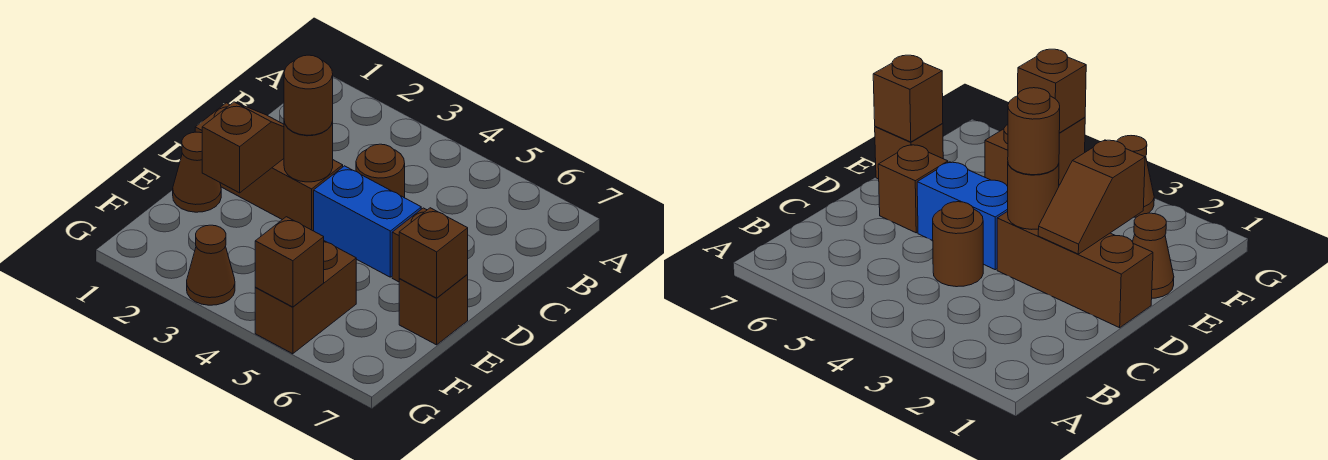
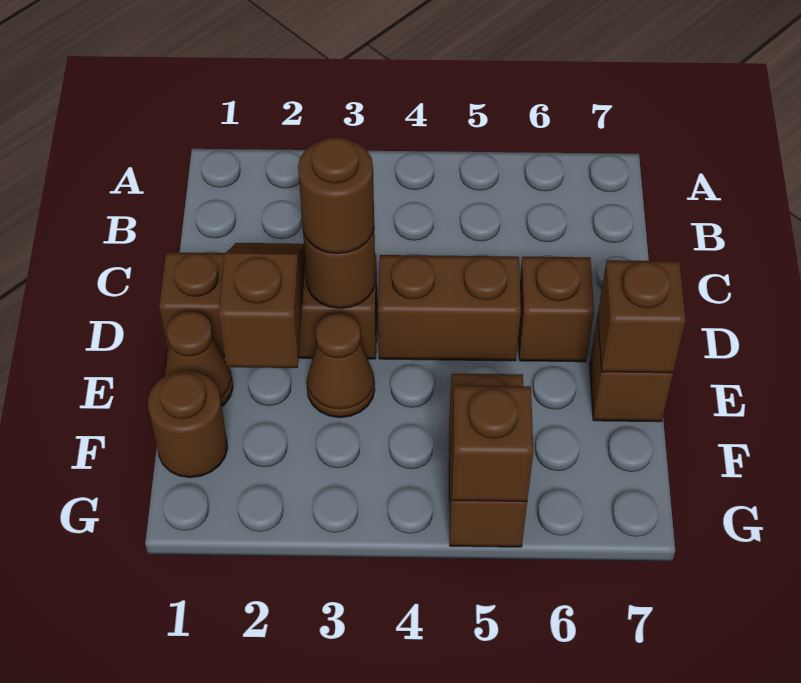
brown 1x1 round brick [356,144,405,198] -> brown 1x1 round brick moved to [148,370,228,478]
blue 1x2 brick [314,166,421,277] -> brown 1x2 brick [378,255,521,361]
brown 1x1 cone [187,225,235,305] -> brown 1x1 cone moved to [307,313,375,418]

